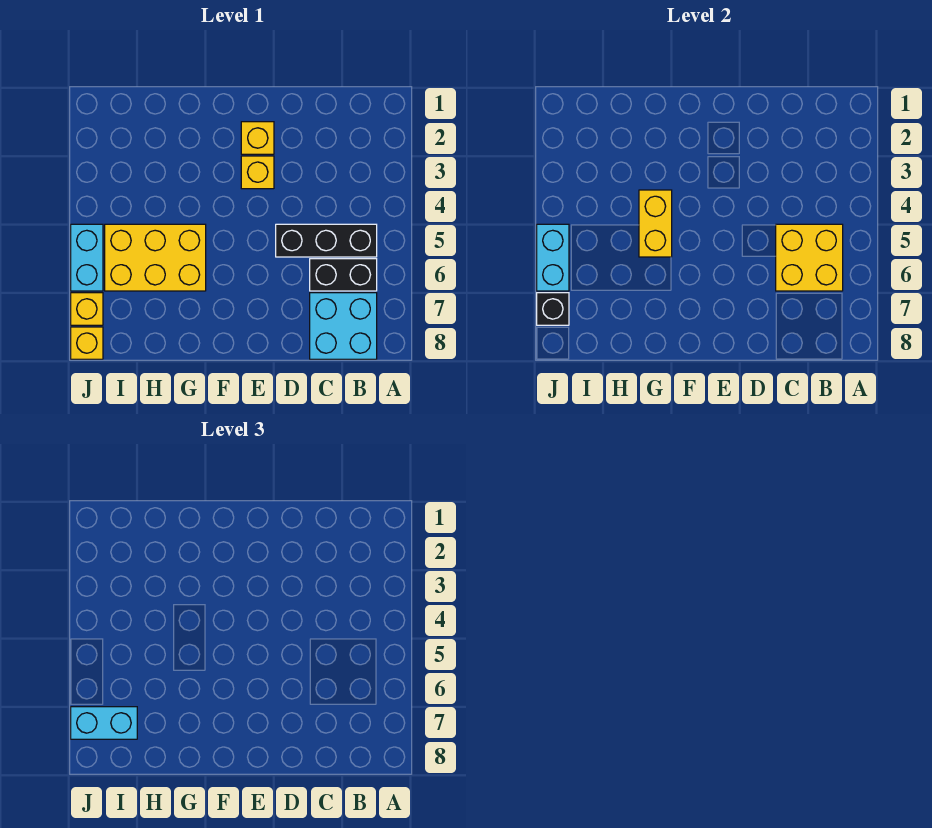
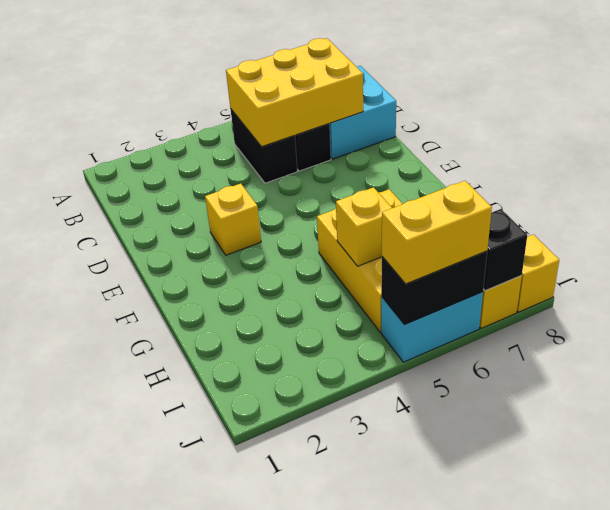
black 1x3 brick [276,224,377,257] -> black 1x2 brick [231,110,298,183]
yellow 2x2 brick [776,224,843,291] -> yellow 2x3 brick [226,38,363,147]
yellow 1x1 brick [241,122,274,154] -> yellow 1x1 brick moved to [336,187,392,266]
yellow 1x2 brick [639,190,672,257] -> yellow 1x2 brick moved to [382,181,492,284]
cyan 1x2 brick [71,707,137,739] -> none
cyan 1x2 brick [537,224,569,291] -> black 1x2 brick [381,251,487,325]

